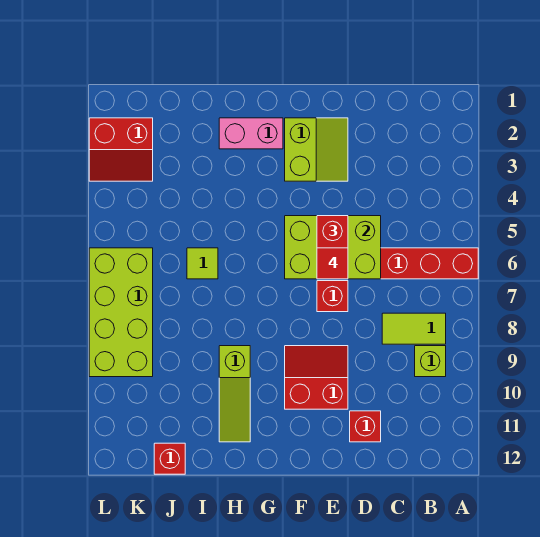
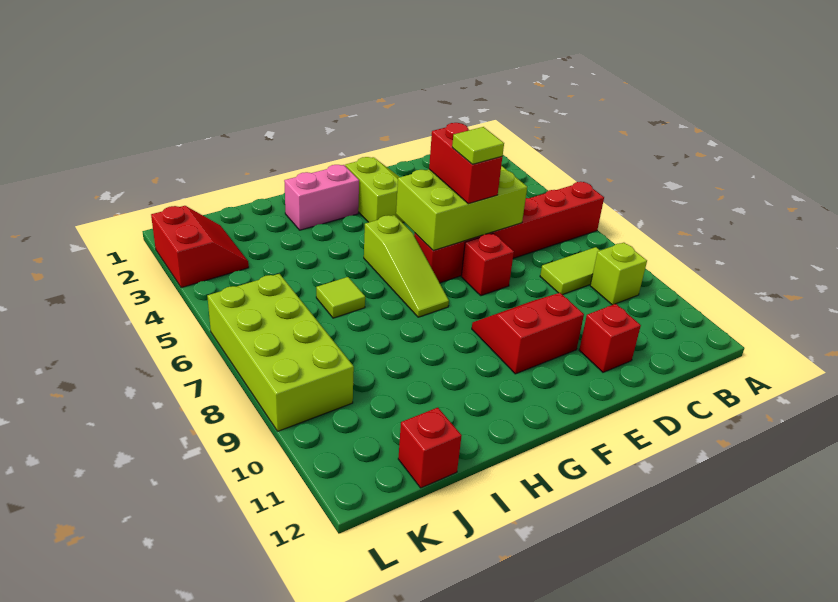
red 1x1 tile [317,248,348,279] -> lime 1x1 tile [452,127,504,164]
lime 1x3 slope [219,346,250,442] -> lime 1x3 slope moved to [364,215,449,317]
red 2x2 slope [89,118,153,181] -> red 2x2 slope turned to [151,206,249,288]

